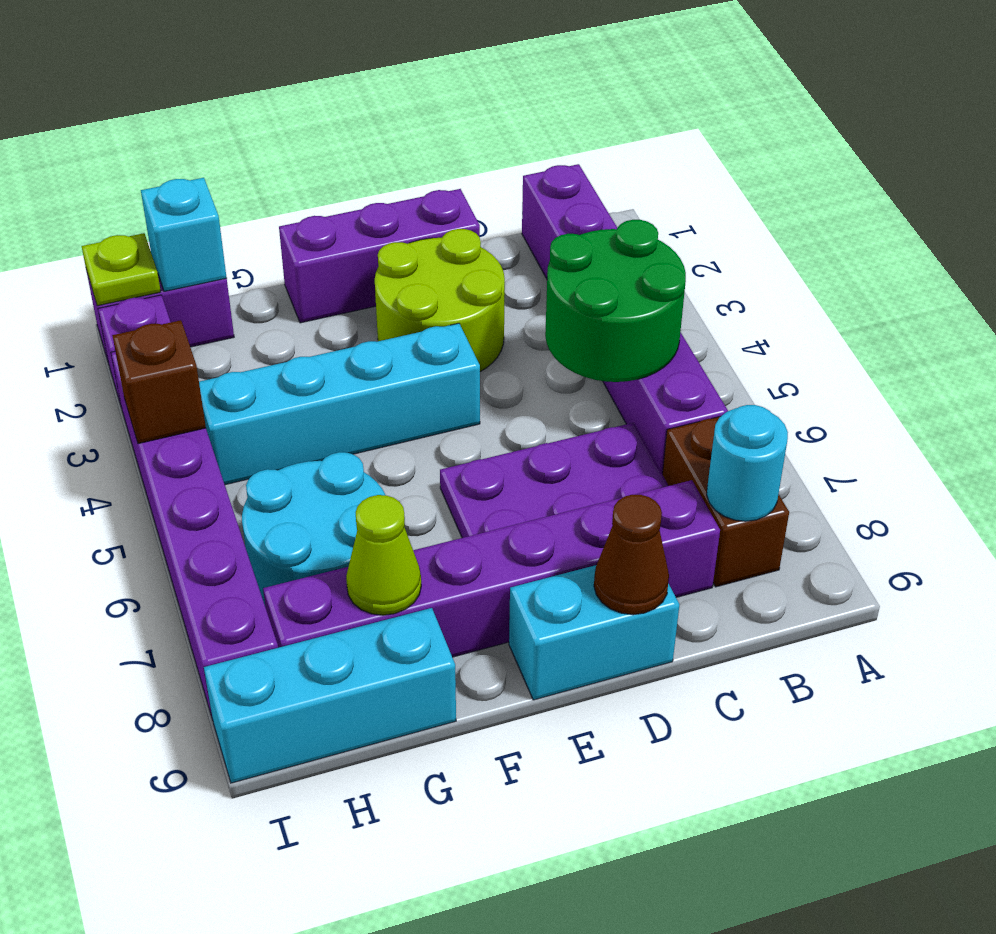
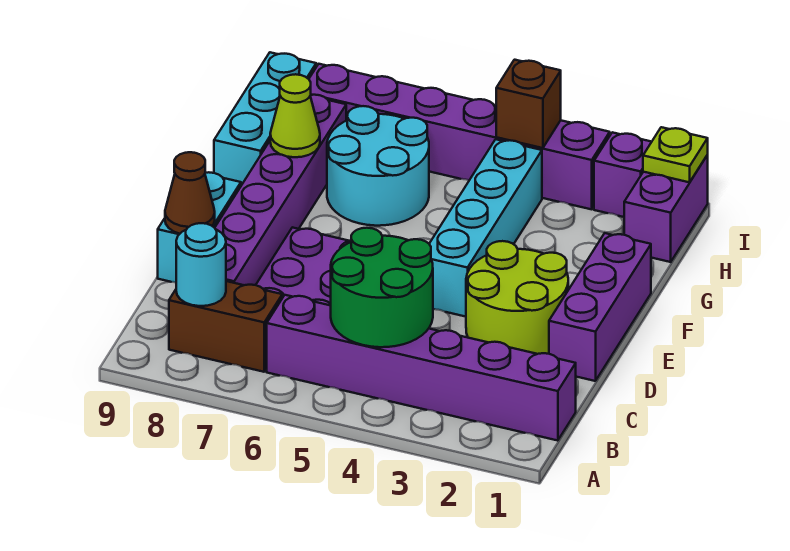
cyan 1x1 brick [141,178,227,291] -> none

